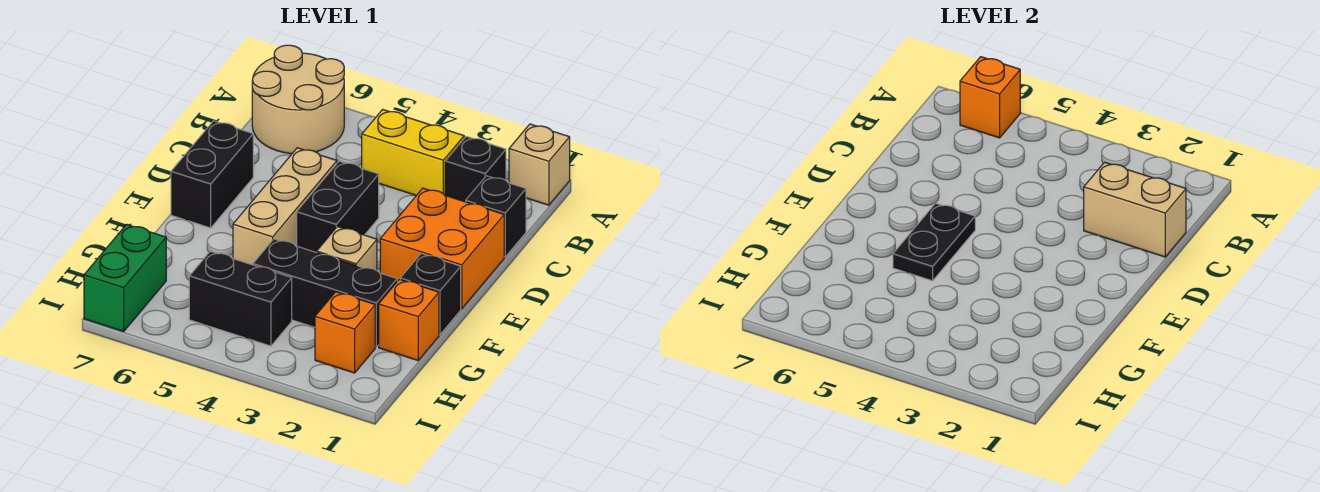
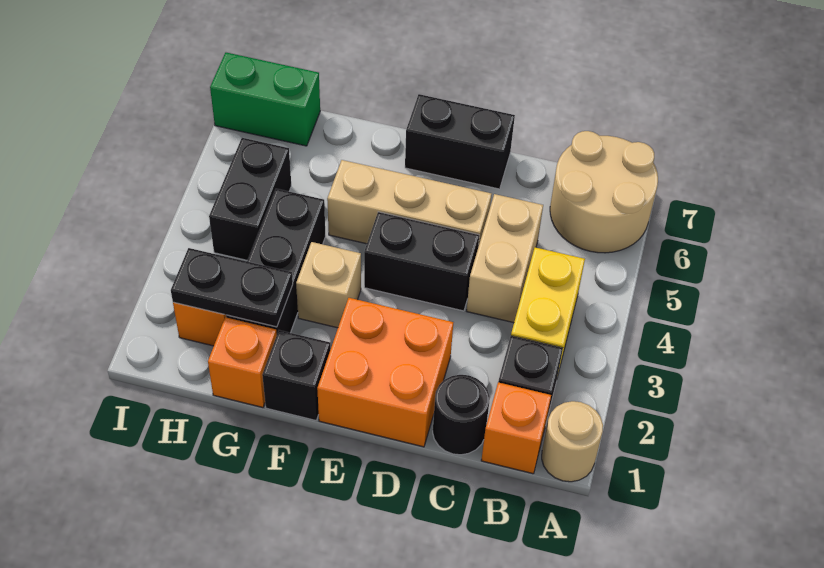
tan 1x1 brick [509,124,570,205] -> tan 1x1 round brick [542,401,603,482]
orange 1x1 brick [960,57,1020,138] -> orange 1x1 brick moved to [481,382,551,474]
black 1x1 brick [466,176,526,257] -> black 1x1 round brick [433,375,490,455]
tan 1x2 brick [1084,162,1186,257] -> tan 1x2 brick moved to [467,194,543,323]
black 1x2 plate [893,203,975,281] -> black 1x2 plate moved to [171,248,293,327]

